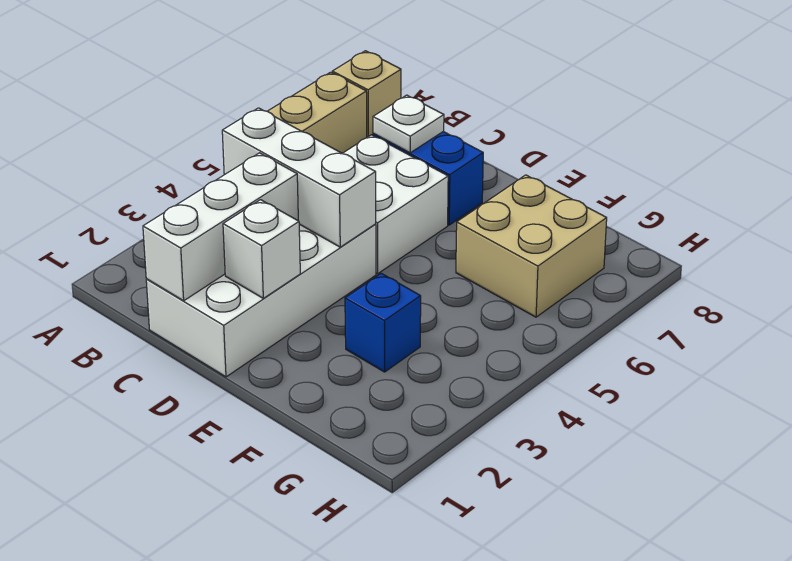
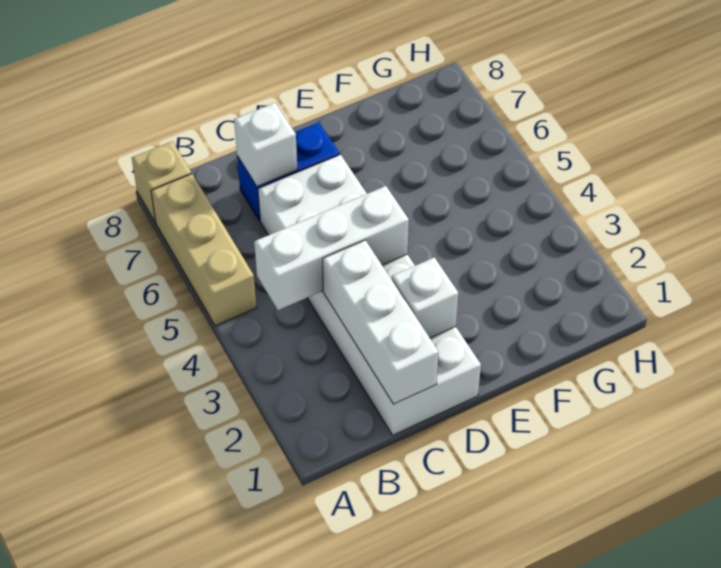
white 1x1 plate [373,95,444,153] -> white 1x1 brick [234,103,297,187]
blue 1x1 brick [345,273,421,372] -> none
tan 2x2 brick [456,175,607,317] -> none

